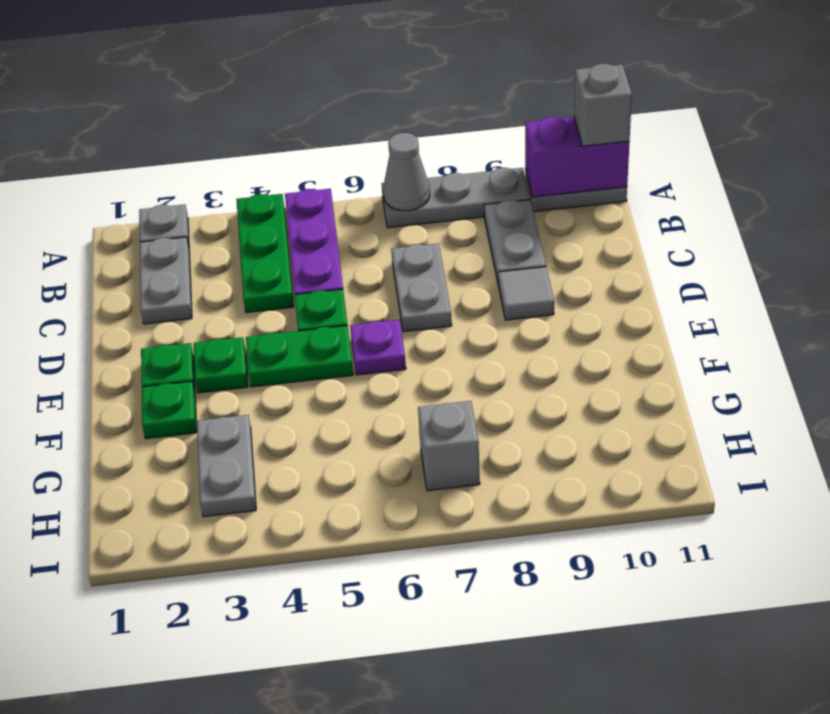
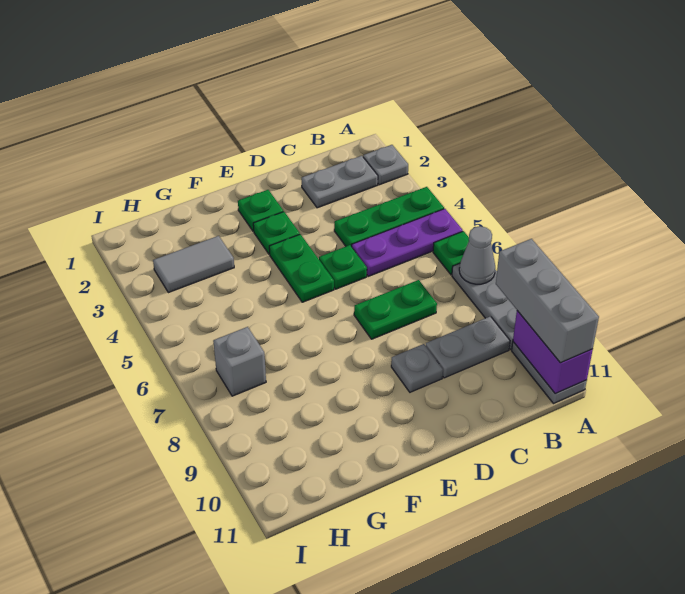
grey 1x1 brick [574,64,632,146] -> grey 1x3 brick [496,239,599,363]
grey 1x2 plate [391,243,452,332] -> green 1x2 plate [354,280,437,339]
grey 1x1 tile [498,267,554,320] -> grey 1x1 plate [391,344,443,392]
purple 1x1 plate [350,320,406,375] -> none
green 1x1 plate [142,381,197,439] -> green 1x1 plate moved to [433,231,469,275]
grey 1x2 plate [197,415,256,517] -> grey 1x2 tile [153,236,234,293]

